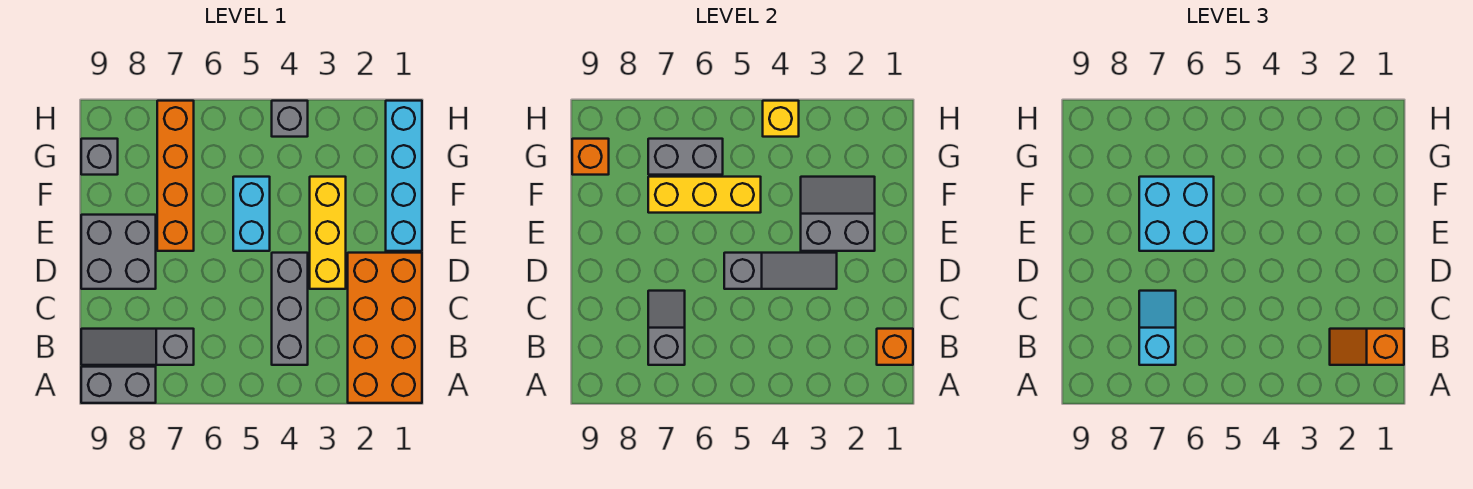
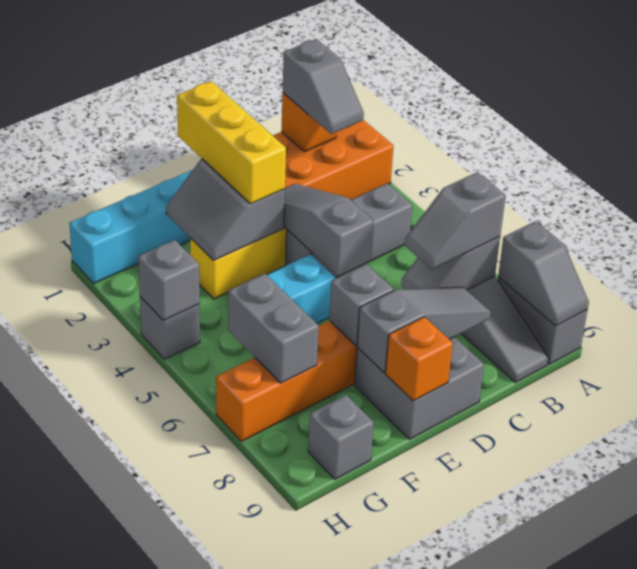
none -> grey 1x2 slope [498,221,589,326]
orange 1x2 slope [1330,329,1404,365] -> grey 1x2 slope [283,39,364,134]
cyan 1x2 slope [1139,291,1176,365] -> grey 1x2 slope [405,172,506,269]
none -> grey 1x3 slope [357,287,491,373]
cyan 2x2 brick [1139,177,1214,251] -> none
none -> grey 1x1 brick [330,264,394,346]
yellow 1x3 brick [648,177,761,213] -> yellow 1x3 brick moved to [177,81,286,204]
orange 1x1 brick [572,139,609,175] -> orange 1x1 brick moved to [386,317,453,401]
yellow 1x1 brick [763,101,799,137] -> grey 1x1 brick [138,240,200,320]

